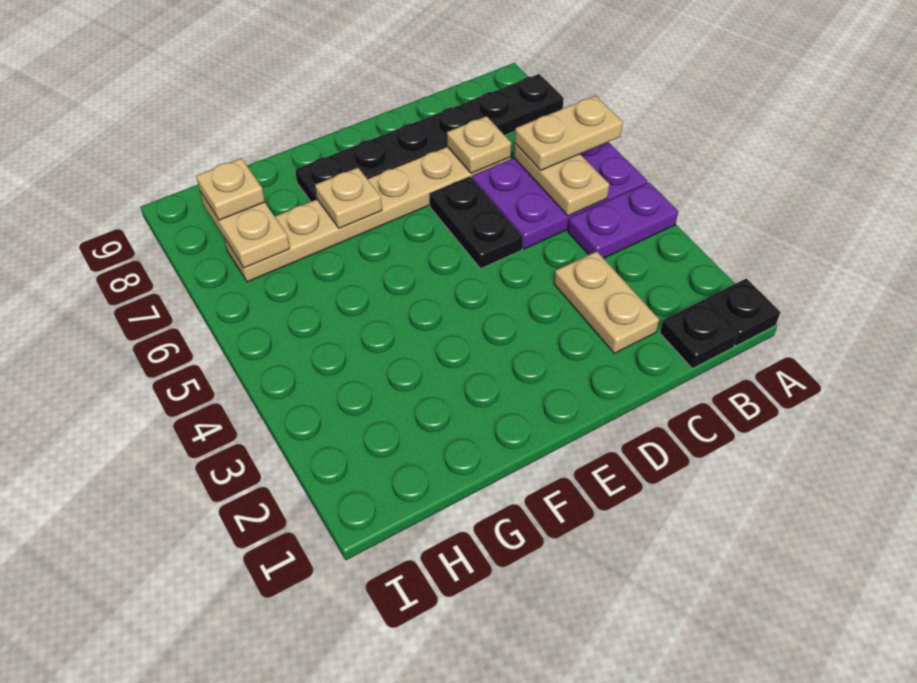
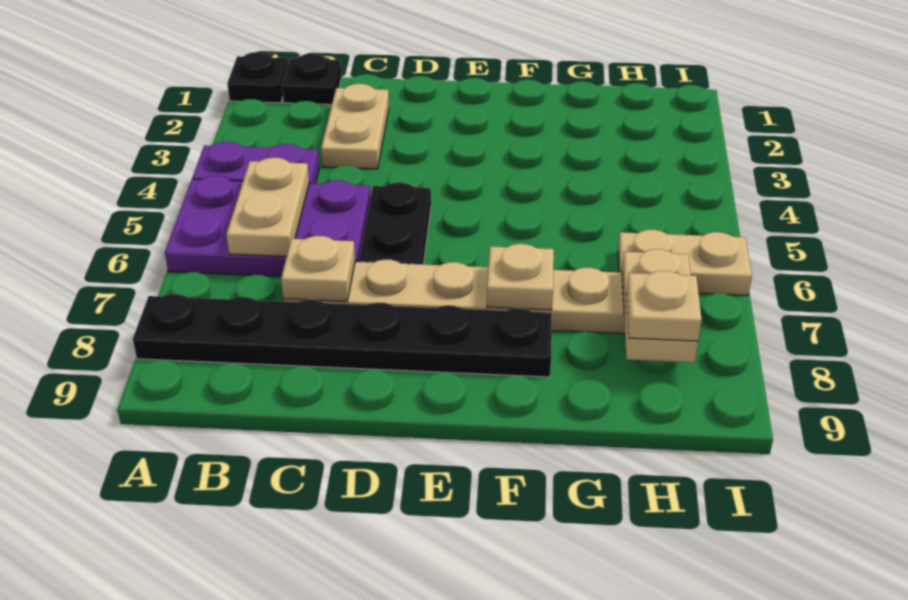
tan 1x2 plate [515,96,623,170] -> tan 1x2 plate moved to [618,230,752,295]

